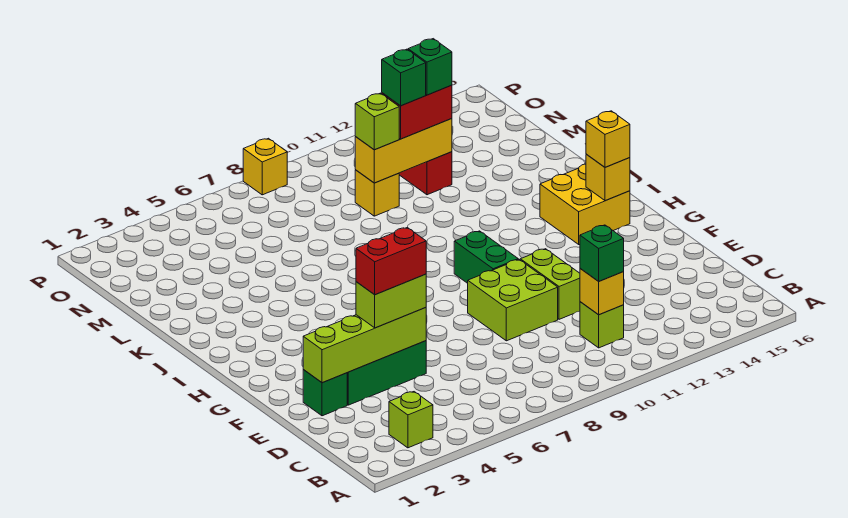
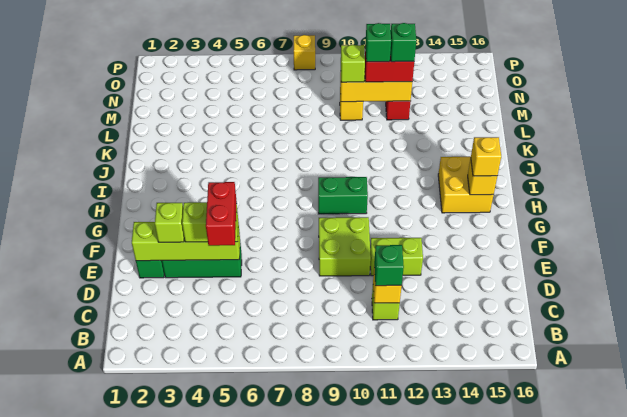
lime 1x1 brick [389,392,433,448] -> lime 1x1 brick moved to [155,203,184,242]
red 1x2 brick [356,228,426,295] -> red 1x2 brick turned to [206,182,237,246]
lime 1x2 brick [520,249,580,319] -> lime 1x2 brick turned to [370,238,423,276]
green 1x2 brick [454,231,518,283] -> green 1x2 brick turned to [318,177,368,214]

